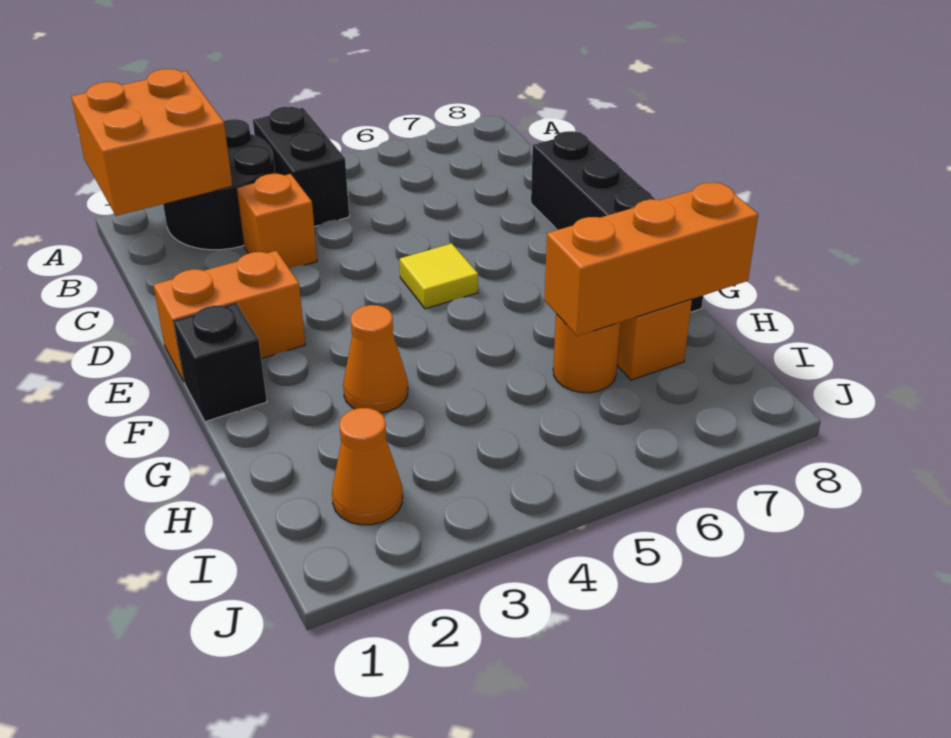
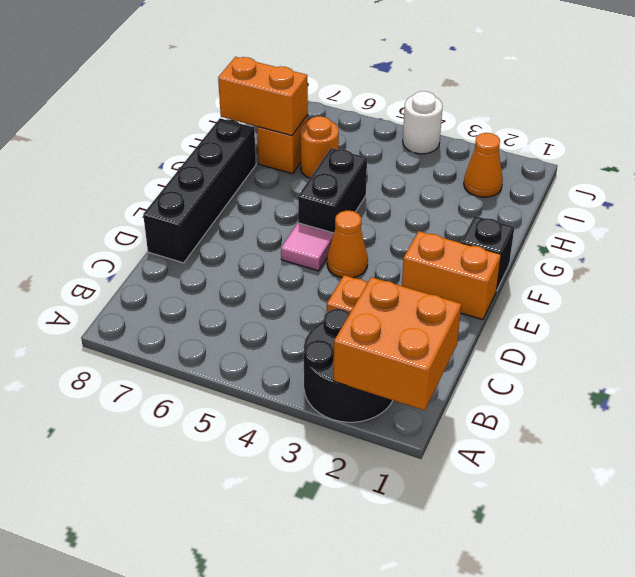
black 1x2 brick [253,107,349,227] -> black 1x2 brick moved to [298,148,367,233]
yellow 1x1 tile [400,244,478,309] -> pink 1x1 tile [281,223,334,271]
orange 1x1 cone [343,305,408,413] -> orange 1x1 cone moved to [327,210,368,278]
orange 1x3 brick [544,183,758,336] -> orange 1x2 brick [218,57,308,136]
none -> white 1x1 round brick [403,91,443,154]

